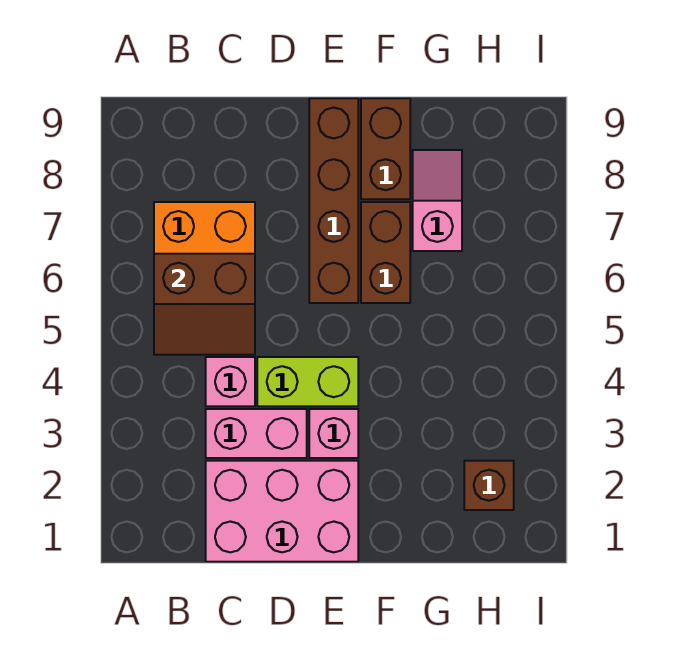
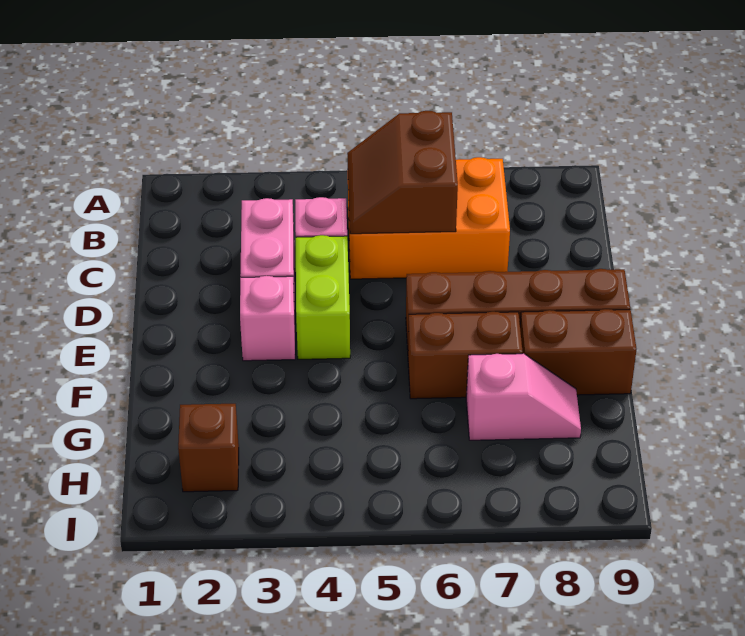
pink 2x3 brick [206,461,358,562] -> none

